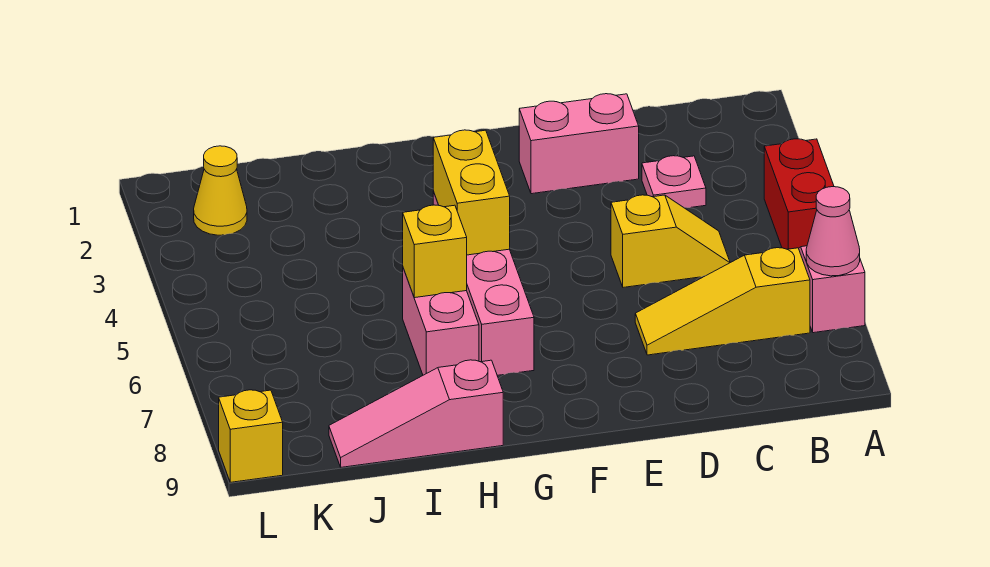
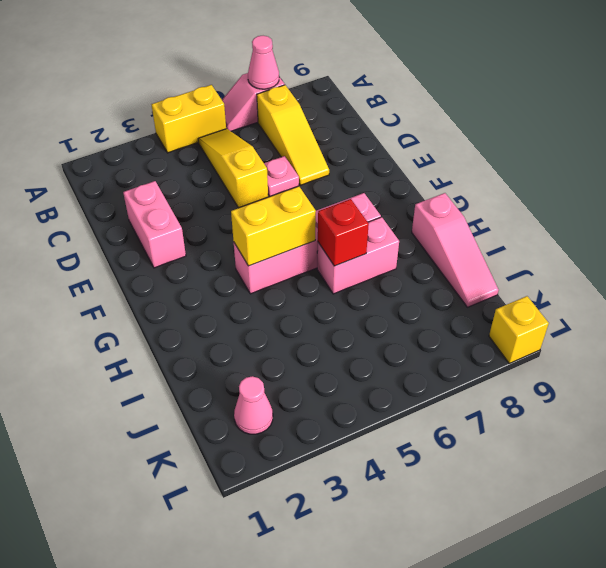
red 1x2 brick [764,139,834,249] -> yellow 1x2 brick [151,85,226,153]
pink 1x1 plate [642,156,706,208] -> pink 1x1 plate moved to [264,156,299,196]
yellow 1x2 slope [611,195,730,287] -> yellow 1x3 slope [198,129,268,208]
yellow 1x1 brick [403,205,467,298] -> red 1x1 brick [318,199,369,266]
yellow 1x1 cone [194,146,247,235] -> pink 1x1 cone [234,376,273,434]

